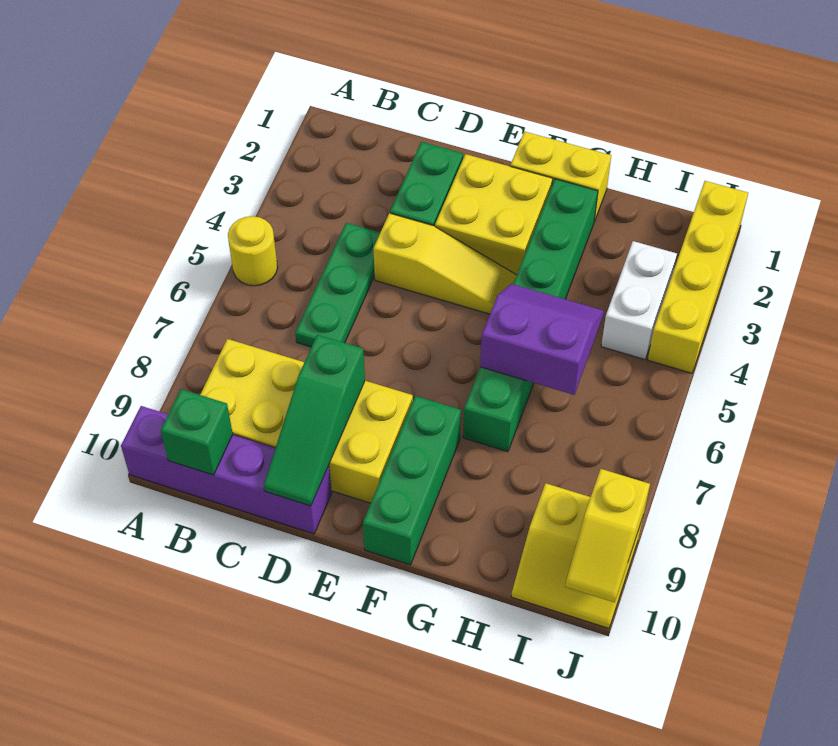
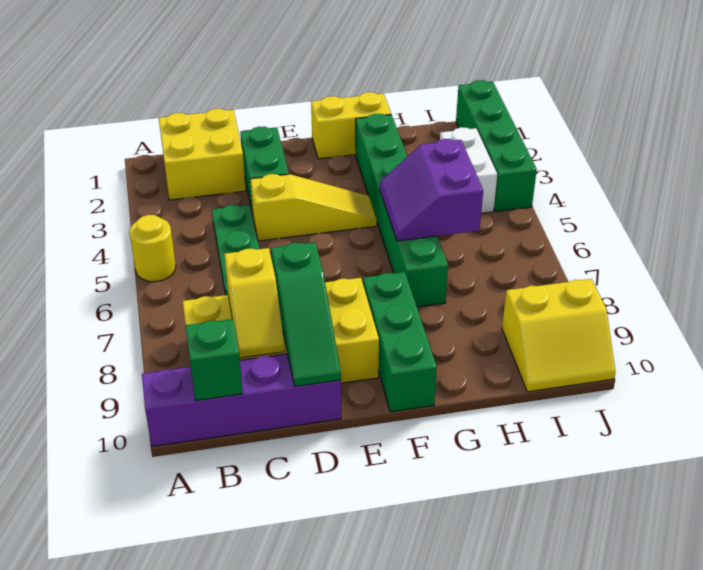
yellow 2x2 brick [435,154,553,275] -> yellow 2x2 brick moved to [159,109,246,200]
purple 2x2 slope [480,284,604,395] -> purple 2x2 slope turned to [380,139,483,241]
yellow 1x4 brick [648,181,748,373] -> green 1x4 brick [456,80,537,211]
yellow 1x2 slope [565,469,650,602] -> yellow 1x2 slope moved to [224,248,285,358]

